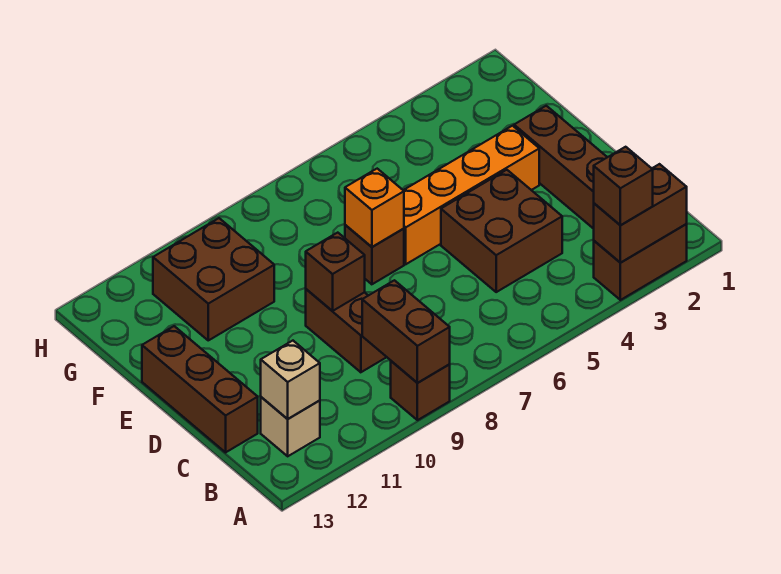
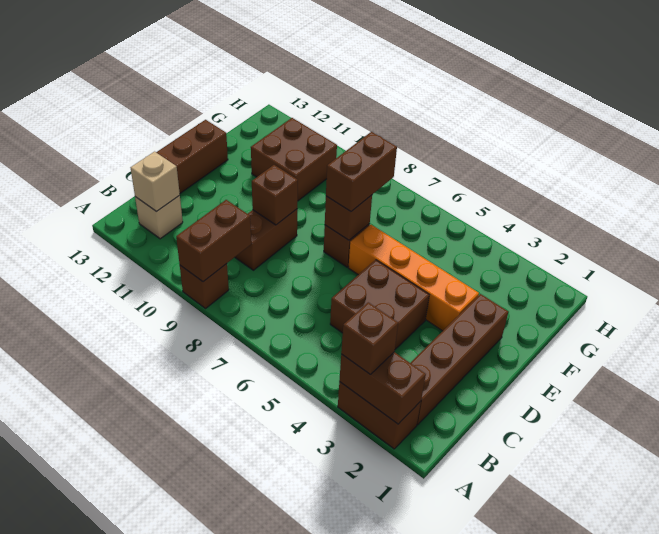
orange 1x1 brick [345,169,404,247] -> brown 1x1 brick [325,195,372,240]
none -> brown 1x2 brick [326,132,397,211]

